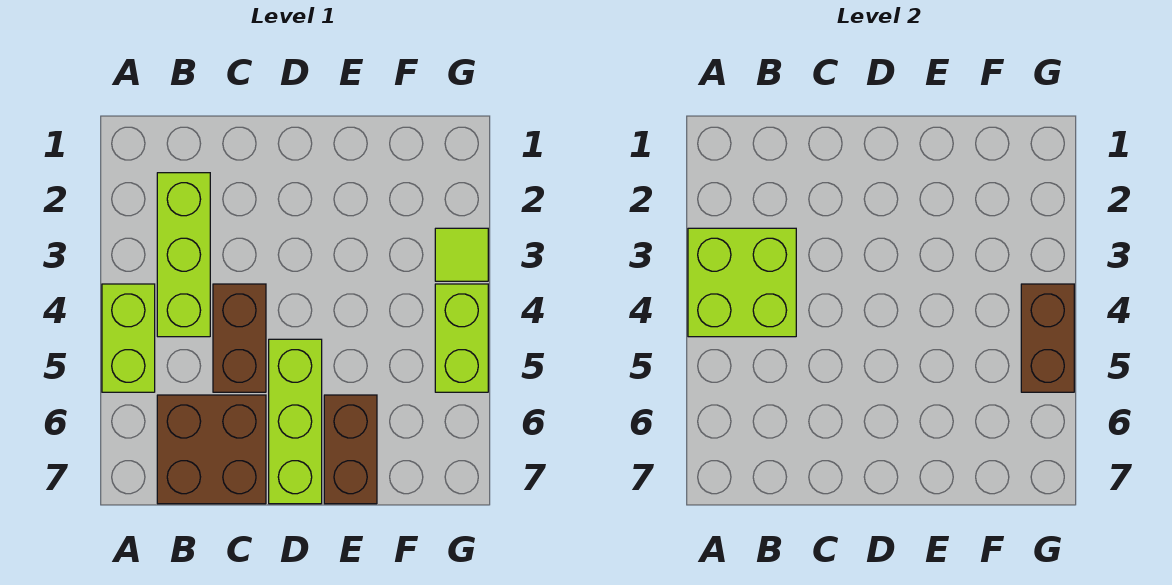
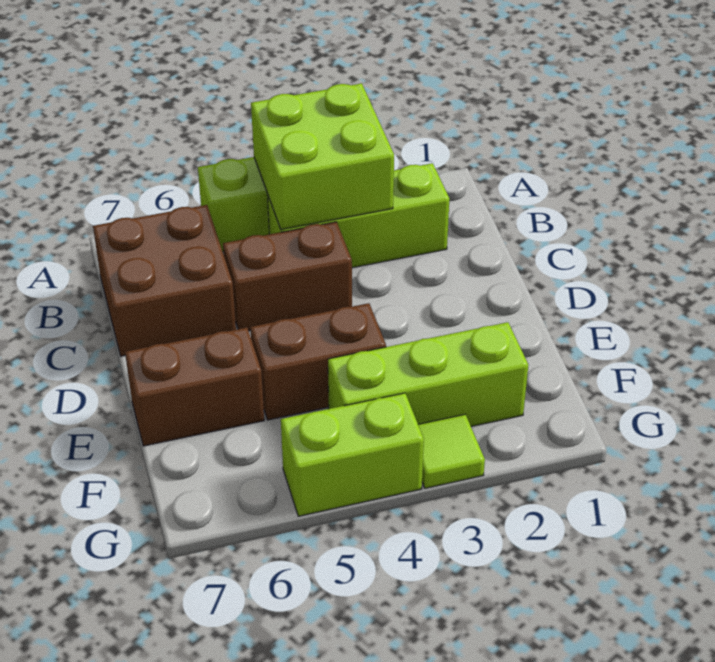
lime 1x3 brick [269,339,322,504] -> lime 1x3 brick moved to [328,322,528,426]
brown 1x2 brick [1021,284,1074,392] -> brown 1x2 brick moved to [250,303,386,420]

